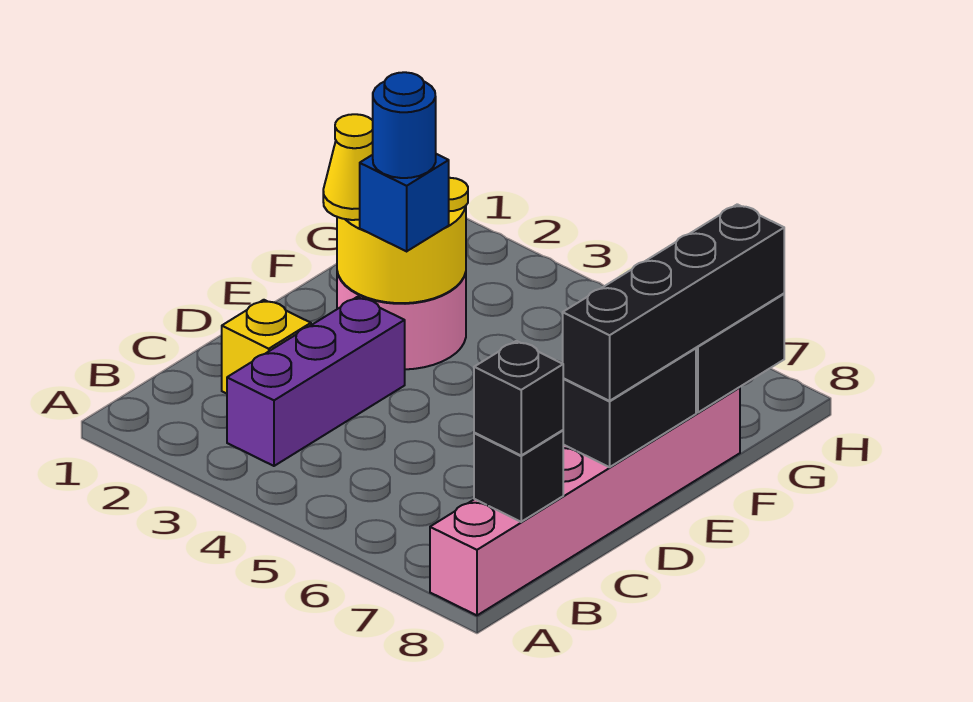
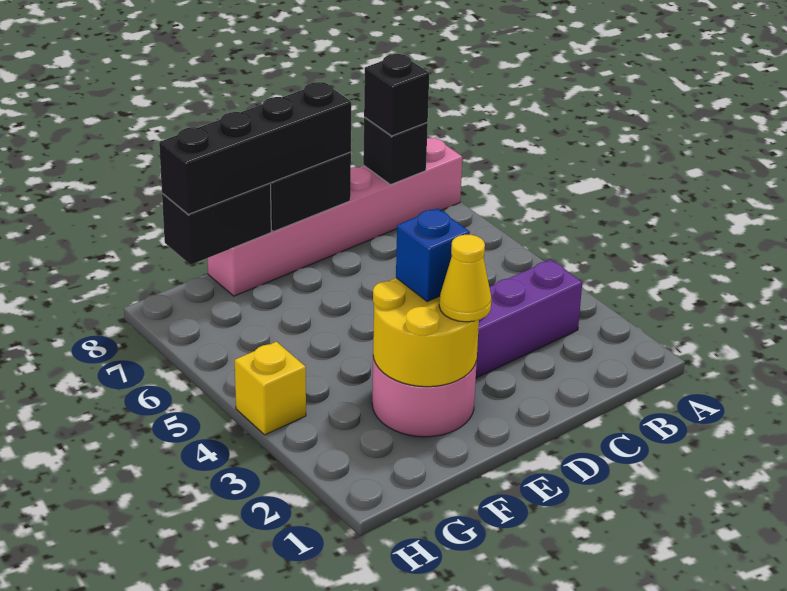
yellow 1x1 brick [222,300,311,394] -> yellow 1x1 brick moved to [235,342,306,435]
blue 1x1 round brick [373,72,436,178] -> none

